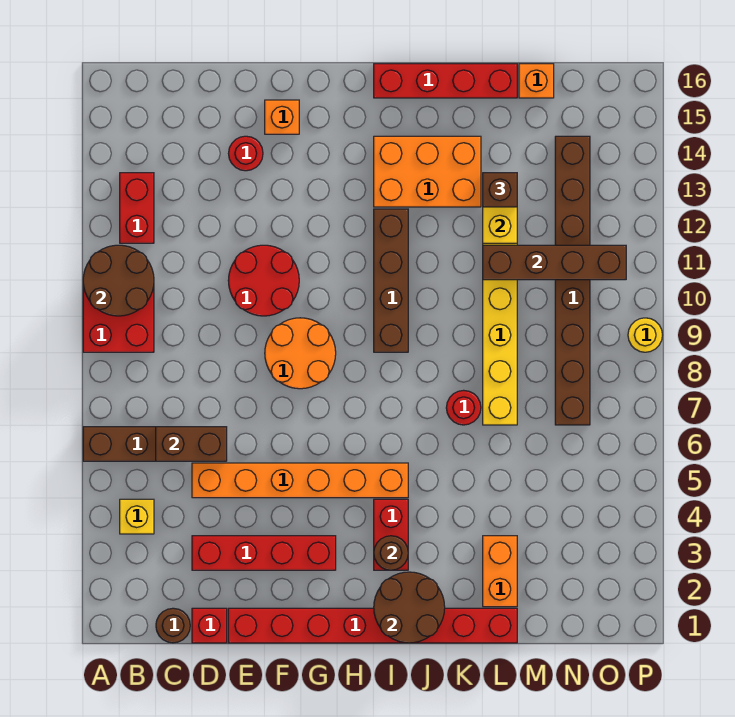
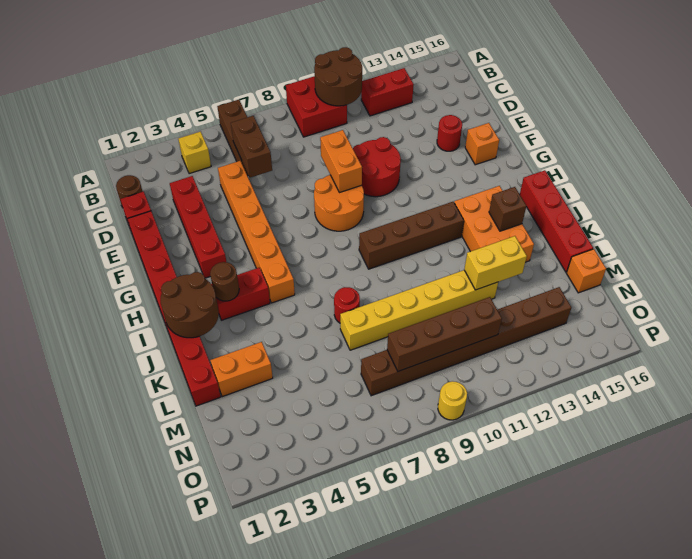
none -> orange 1x2 brick [320,130,362,193]
brown 1x4 brick [483,245,626,280] -> brown 1x4 brick turned to [387,297,502,371]
brown 1x1 brick [483,173,517,207] -> brown 1x1 brick moved to [489,187,526,231]

